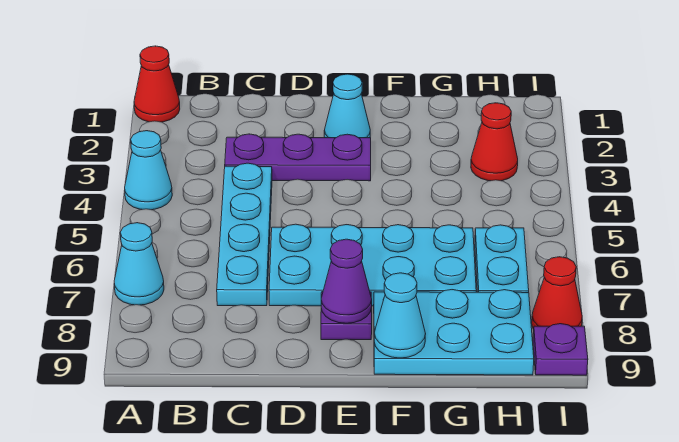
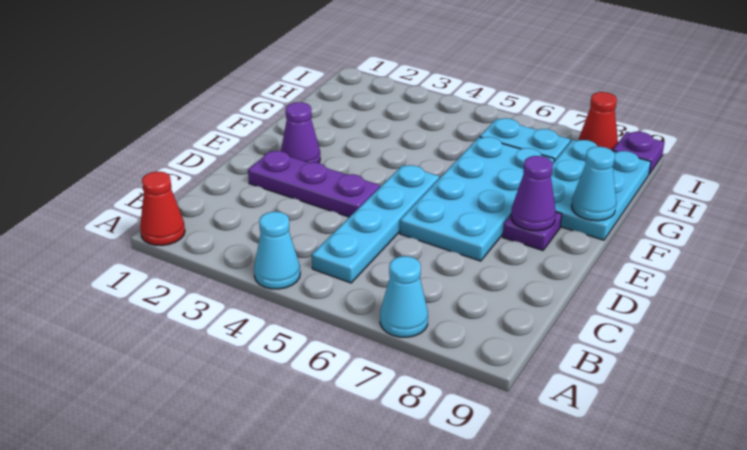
purple 1x3 plate [225,134,371,181] -> purple 1x3 plate turned to [248,151,380,217]
cyan 1x4 plate [217,163,272,306] -> cyan 1x4 plate turned to [312,165,439,283]
cyan 1x1 cone [324,74,370,138] -> purple 1x1 cone [281,102,320,163]
red 1x1 cone [471,103,518,181] -> none

